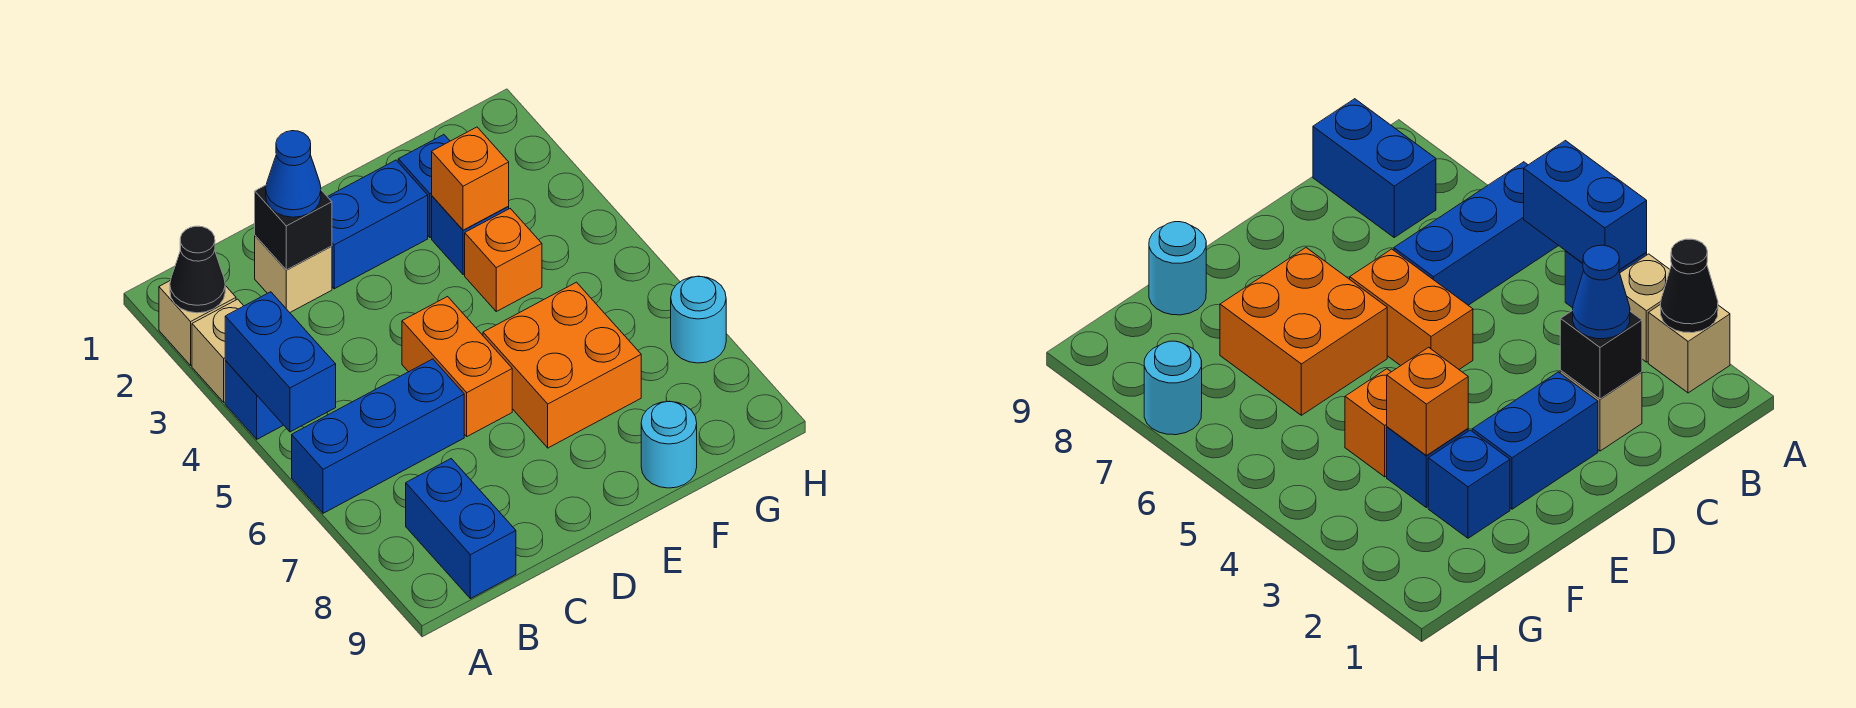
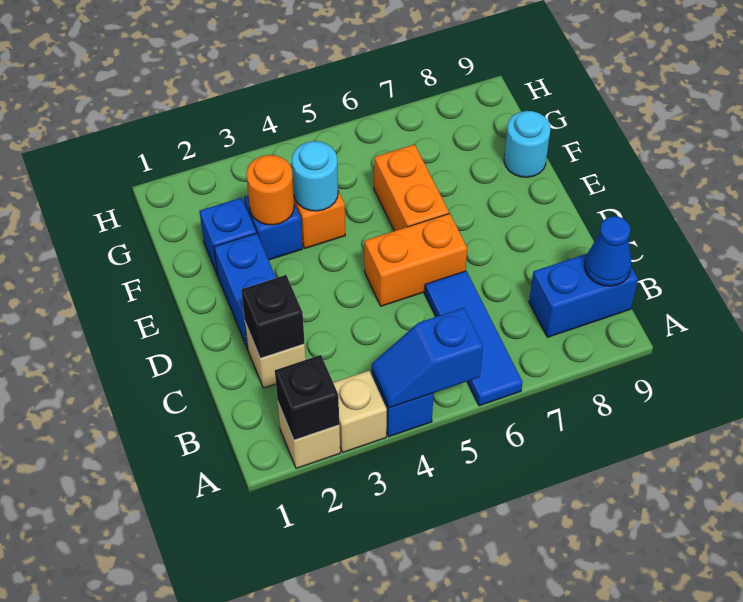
black 1x1 cone [170,226,225,313] -> black 1x1 brick [275,355,339,440]
blue 1x2 brick [225,292,336,432] -> blue 1x2 slope [372,308,483,408]
blue 1x3 brick [292,359,464,513] -> blue 1x3 tile [425,271,523,406]
blue 1x1 cone [266,131,321,217] -> blue 1x1 cone moved to [585,216,631,286]
orange 2x2 brick [483,282,641,448] -> orange 1x2 brick [374,144,449,231]
orange 1x1 brick [432,127,509,230] -> orange 1x1 round brick [246,155,294,225]
cyan 1x1 round brick [671,276,726,363] -> cyan 1x1 round brick moved to [292,141,338,211]

